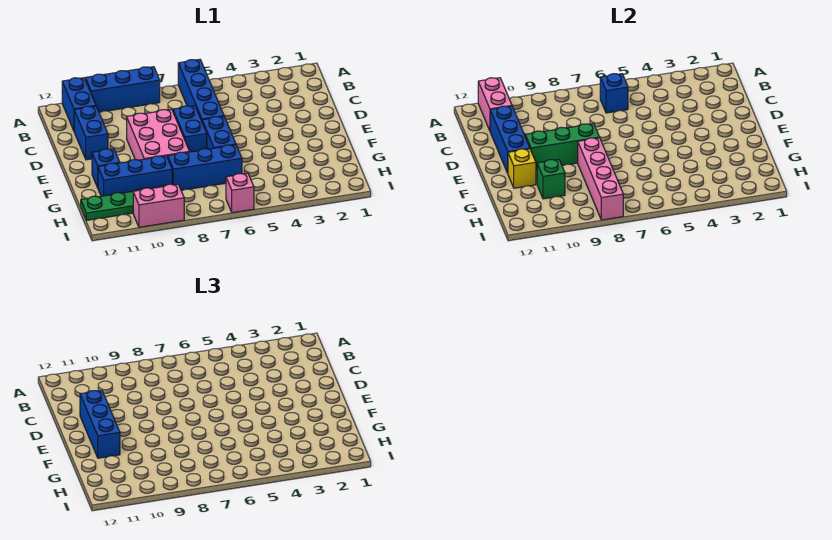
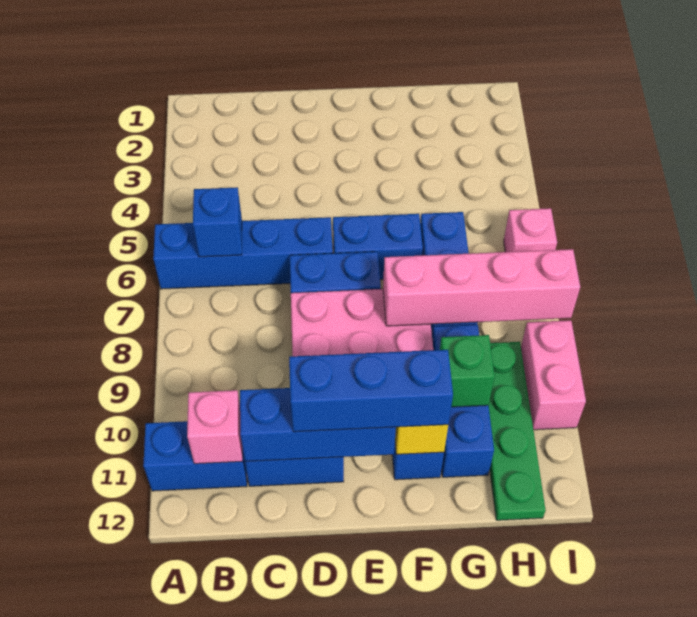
blue 1x3 brick [85,67,160,112] -> none
pink 1x2 brick [478,78,512,130] -> pink 1x1 brick [187,390,242,464]
green 1x3 brick [525,124,600,170] -> none

